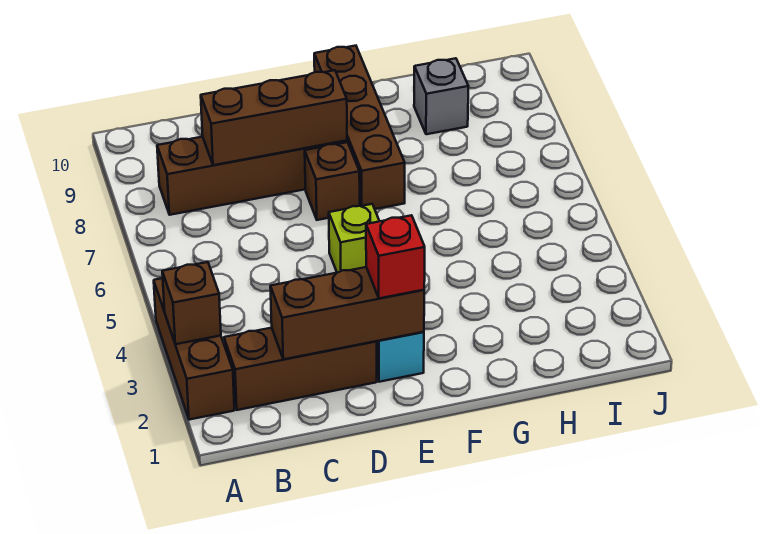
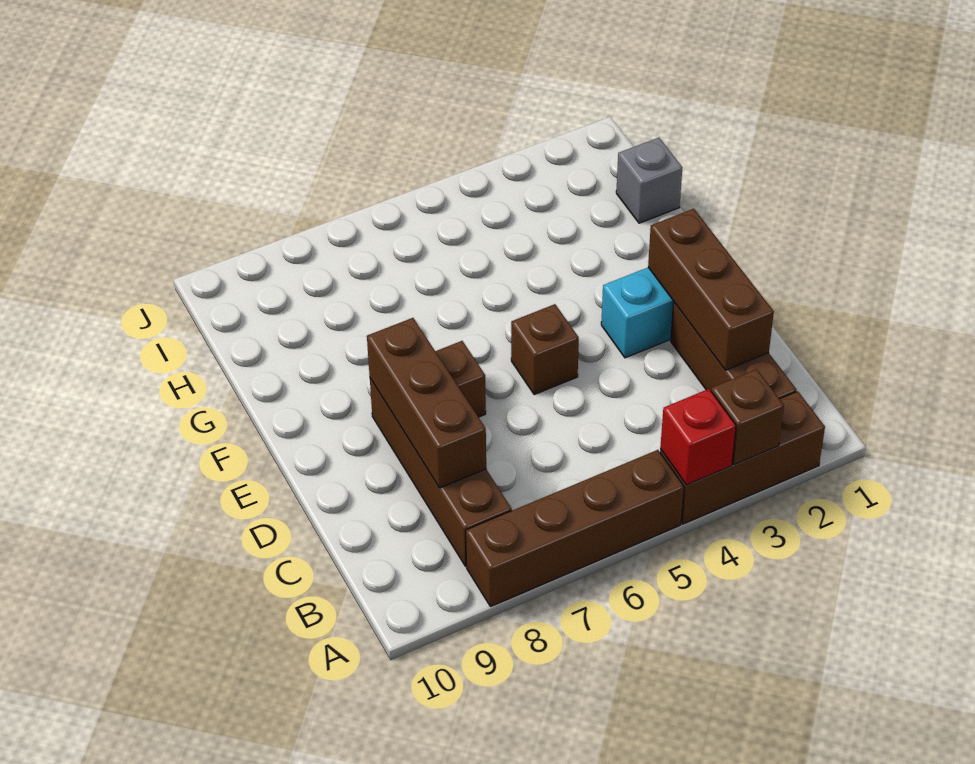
red 1x1 brick [366,215,425,298] -> red 1x1 brick moved to [660,389,736,485]
lime 1x1 brick [329,204,379,273] -> brown 1x1 brick [511,304,579,395]
brown 1x4 brick [314,46,405,209] -> brown 1x4 brick moved to [466,450,684,607]
grey 1x1 brick [414,58,469,134] -> grey 1x1 brick moved to [616,138,683,223]

